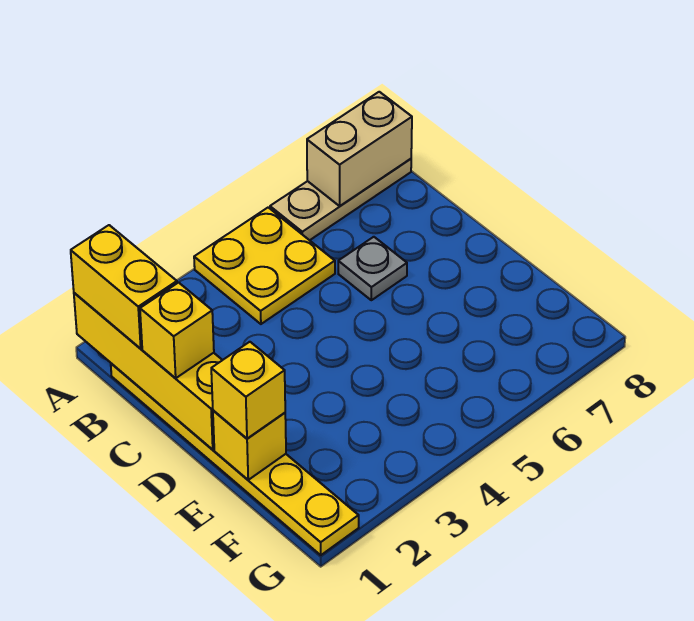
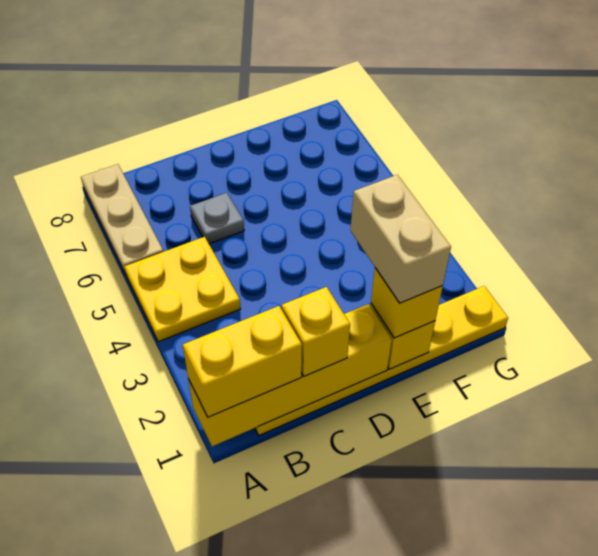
tan 1x2 brick [307,92,412,206] -> tan 1x2 brick moved to [351,175,451,303]

